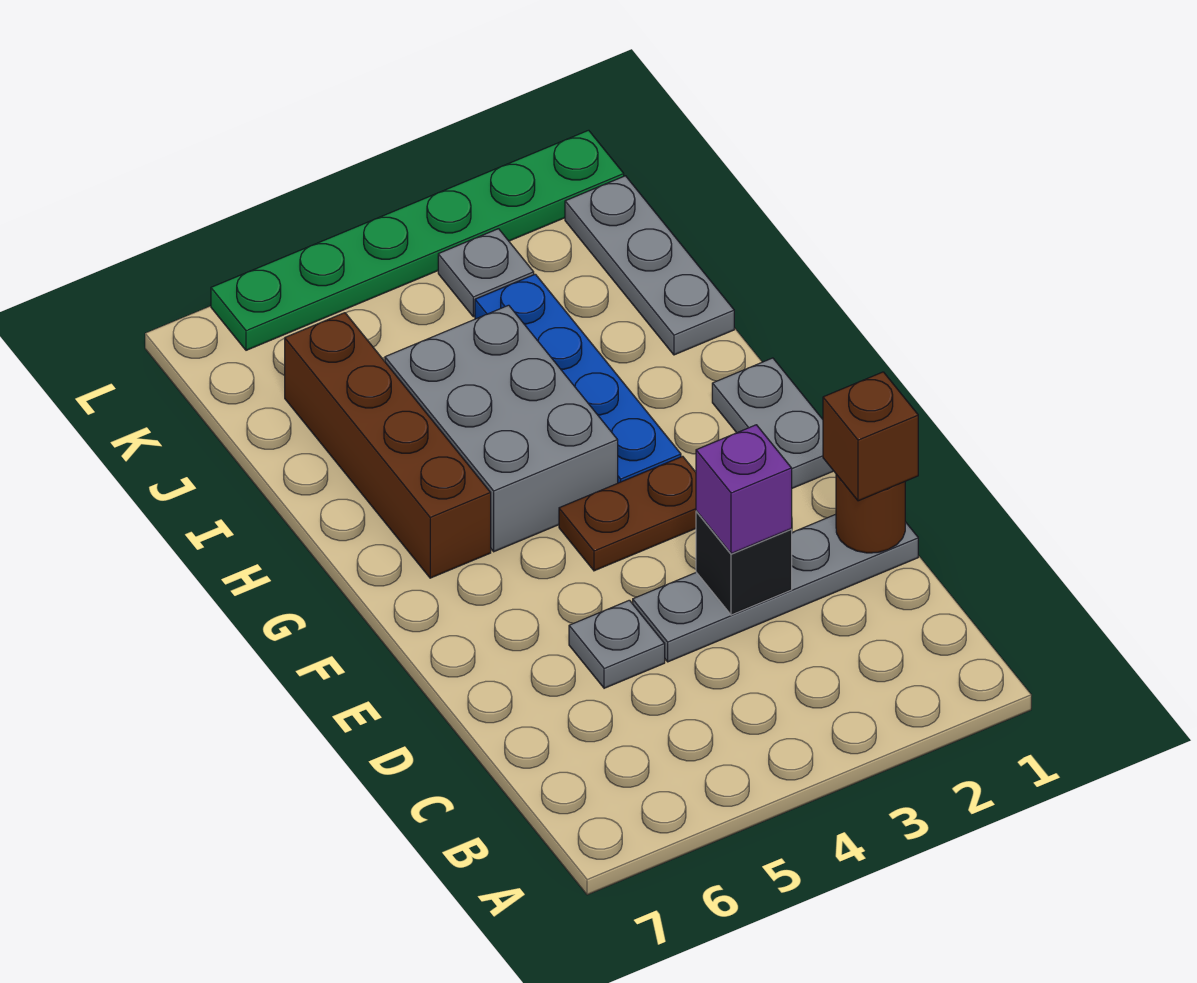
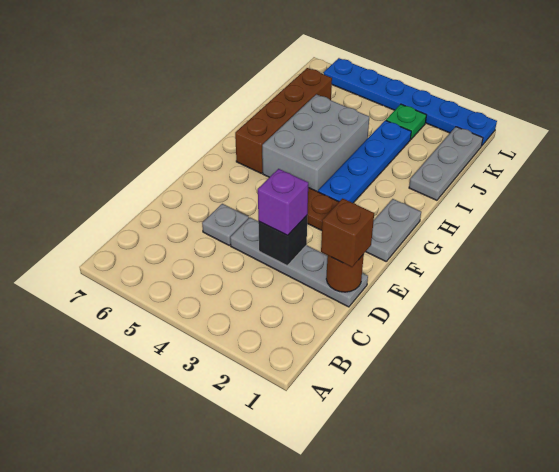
grey 1x1 plate [438,229,534,317] -> green 1x1 plate [386,104,426,140]
green 1x6 plate [211,130,624,350] -> blue 1x6 plate [324,58,497,145]

